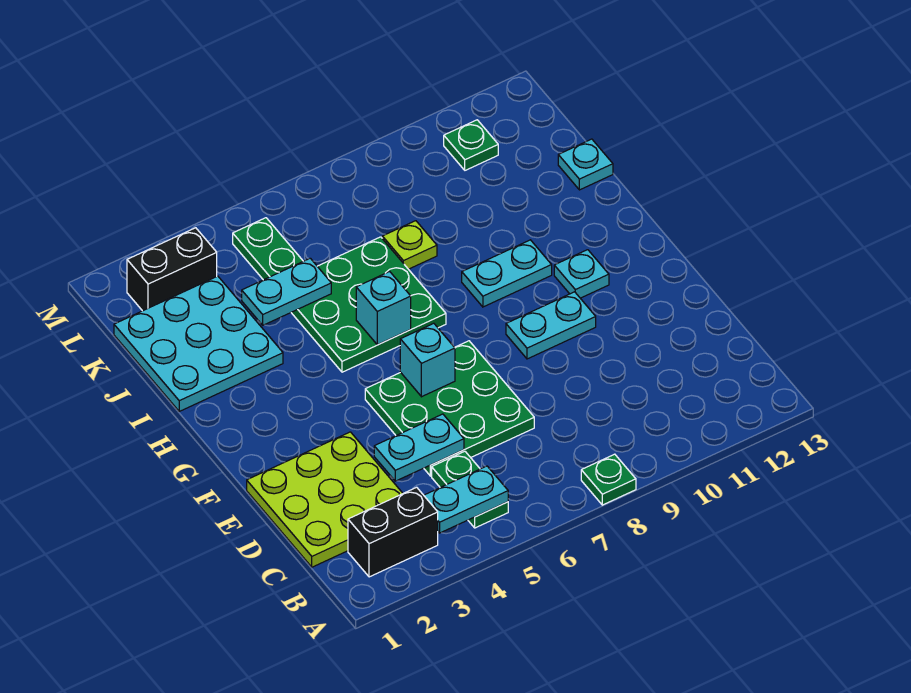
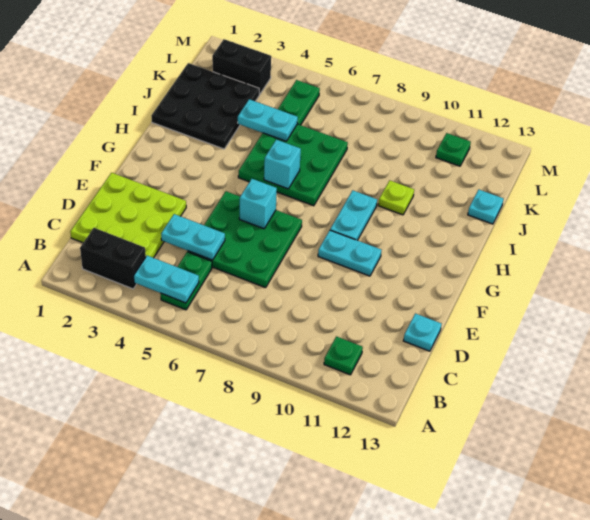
green 1x1 plate [581,454,636,505] -> green 1x1 plate moved to [324,336,363,375]
cyan 1x1 plate [554,250,609,298] -> cyan 1x1 plate moved to [403,313,441,351]
cyan 1x2 plate [462,240,552,307] -> cyan 1x2 plate turned to [330,190,377,240]
cyan 3x3 plate [114,276,283,411] -> black 3x3 plate [151,63,260,149]
lime 1x1 plate [382,221,437,269] -> lime 1x1 plate moved to [378,181,414,215]

